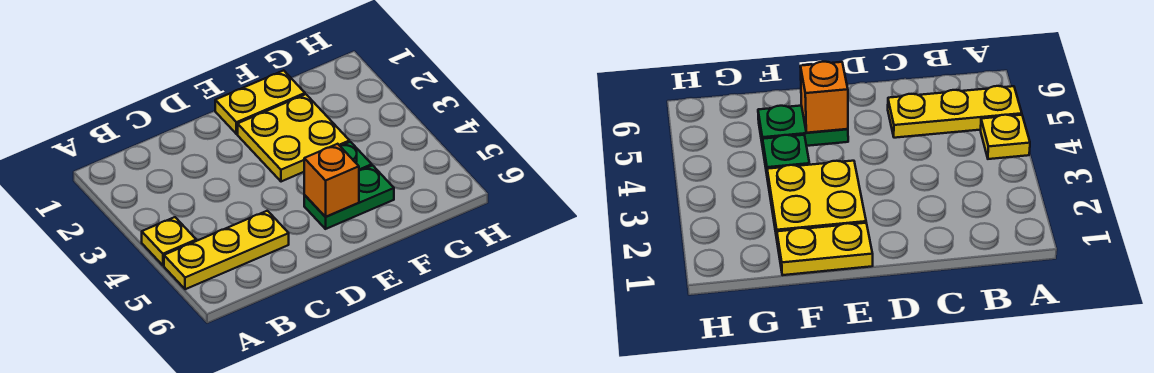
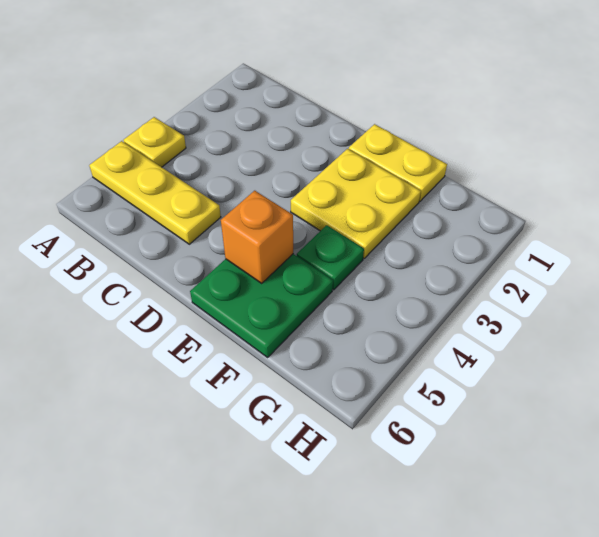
green 1x2 plate [304,165,394,229] -> green 2x2 plate [190,254,333,357]

